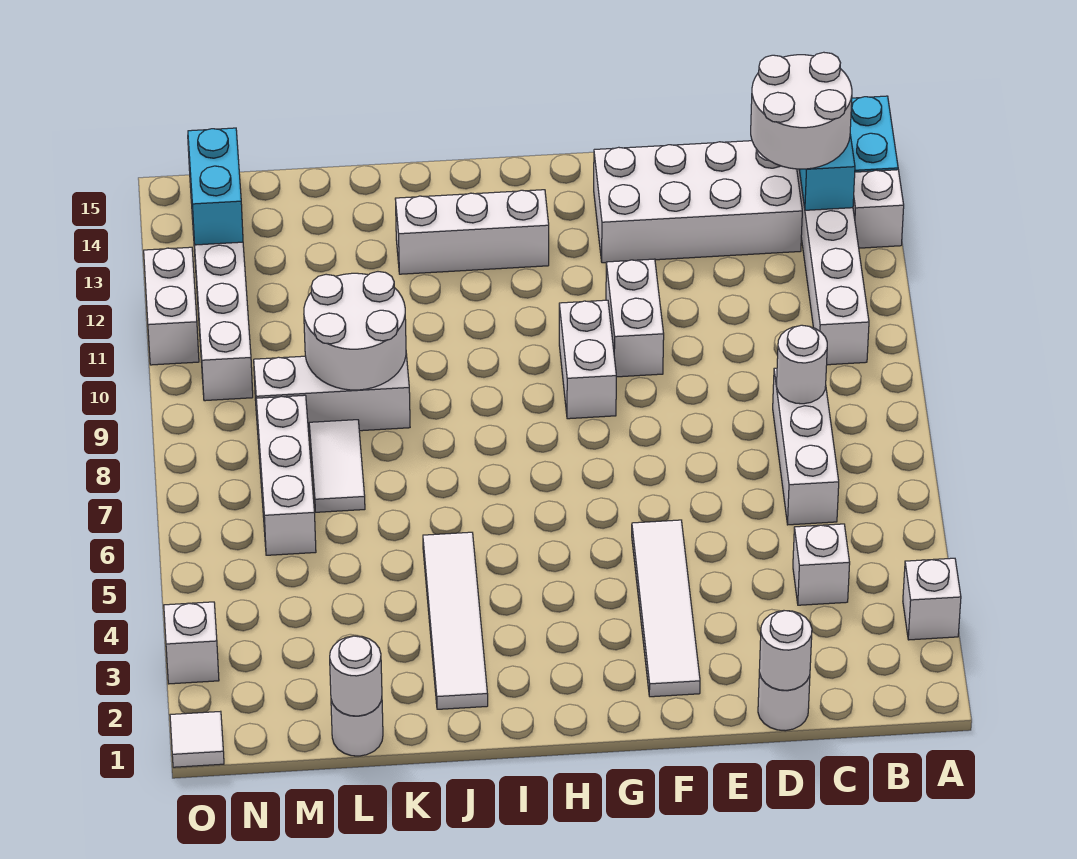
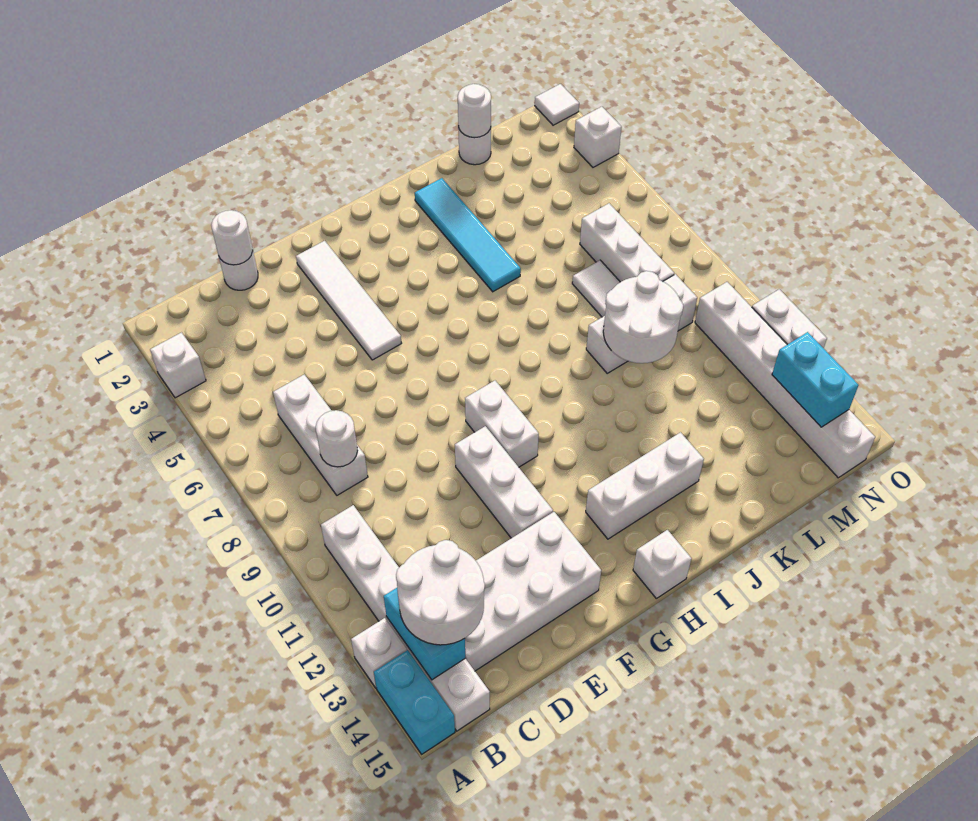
white 1x1 brick [793,524,850,605] -> white 1x1 brick moved to [633,530,692,598]
white 1x2 brick [606,259,664,377] -> white 1x3 brick [455,426,553,538]
white 1x4 tile [423,532,488,709] -> cyan 1x4 tile [415,178,521,292]

